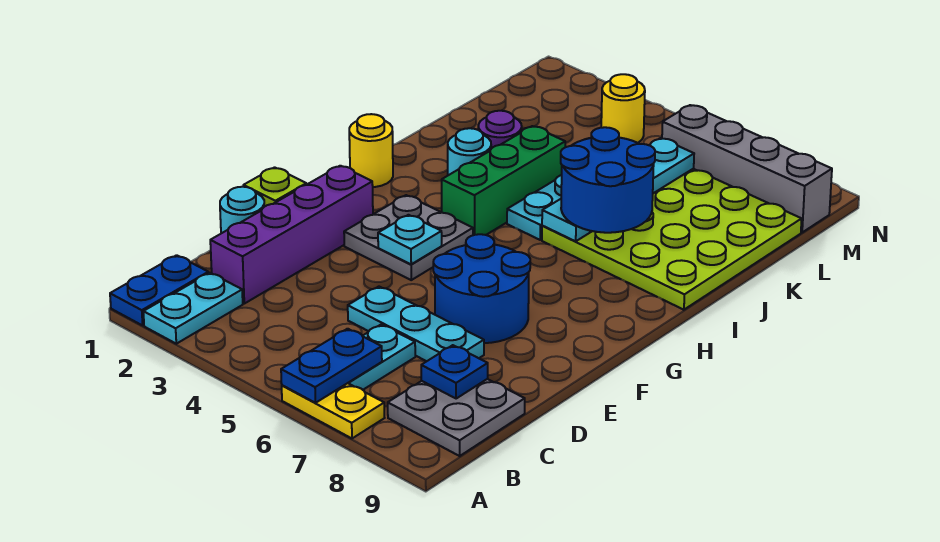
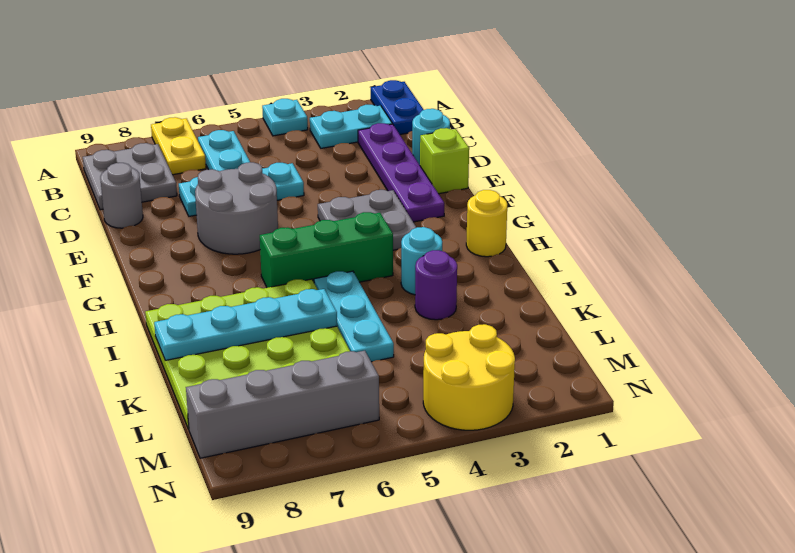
cyan 1x2 plate [143,273,243,344] -> cyan 1x2 plate turned to [310,105,392,148]
yellow 1x2 plate [282,383,384,438] -> yellow 1x2 plate turned to [151,117,206,175]
blue 1x2 plate [281,329,382,403] -> none
purple 1x4 brick [210,166,373,304] -> purple 1x4 plate [358,123,444,222]
blue 1x1 plate [421,345,488,398] -> none
none -> grey 1x1 round brick [100,163,143,228]
blue 2x2 round brick [433,234,530,343] -> grey 2x2 round brick [195,162,278,254]
cyan 1x1 plate [378,215,442,264] -> cyan 1x1 plate moved to [262,99,308,136]
green 1x3 brick [442,126,565,235] -> green 1x3 brick turned to [260,212,393,288]
cyan 1x4 plate [542,138,694,241] -> cyan 1x4 plate turned to [154,289,337,360]
blue 2x2 round brick [561,127,655,233] -> none
yellow 1x1 round brick [601,74,645,143] -> yellow 2x2 round brick [423,324,515,430]

